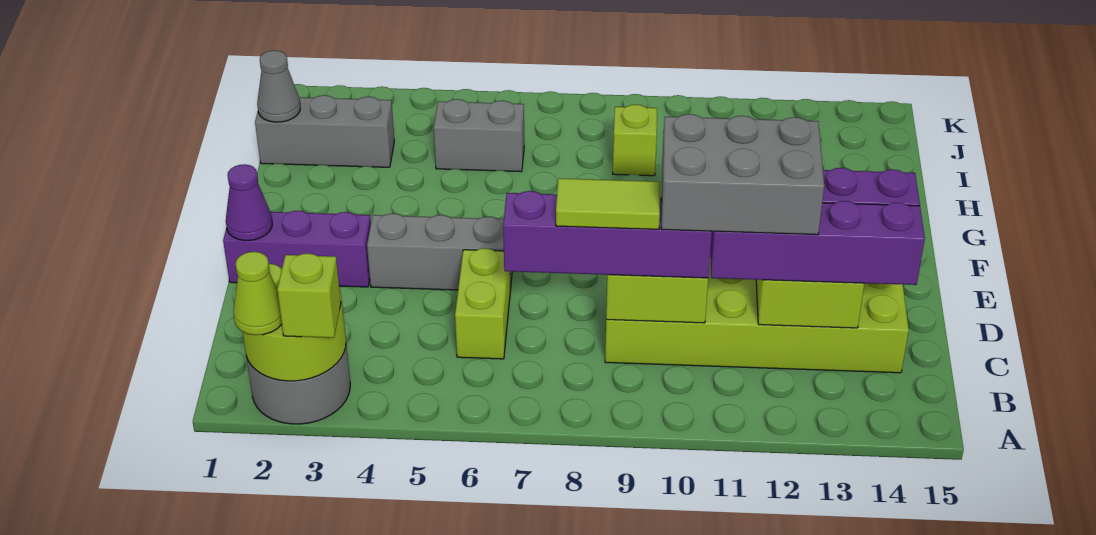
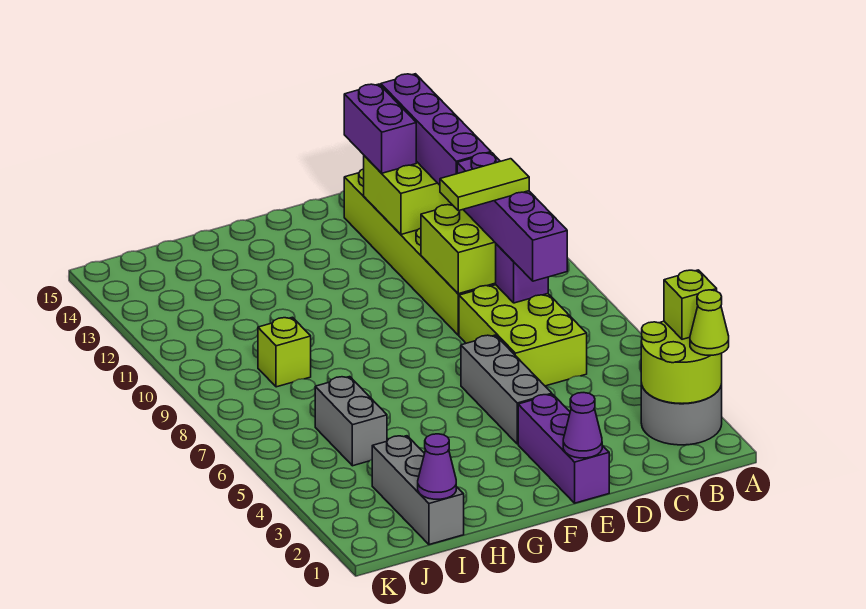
lime 1x2 brick [455,248,510,359] -> lime 2x3 brick [459,285,587,386]
none -> purple 1x1 brick [495,244,548,303]
lime 1x2 tile [556,178,660,229] -> lime 1x2 tile turned to [440,159,529,211]
grey 2x3 brick [661,114,824,235] -> none
grey 1x1 cone [257,50,300,122] -> purple 1x1 cone [418,434,456,499]

